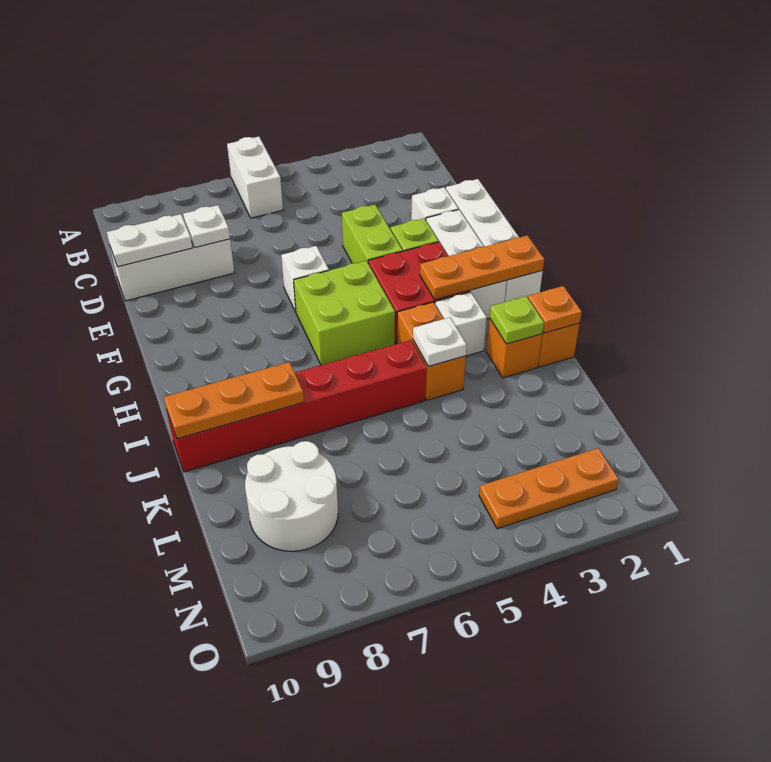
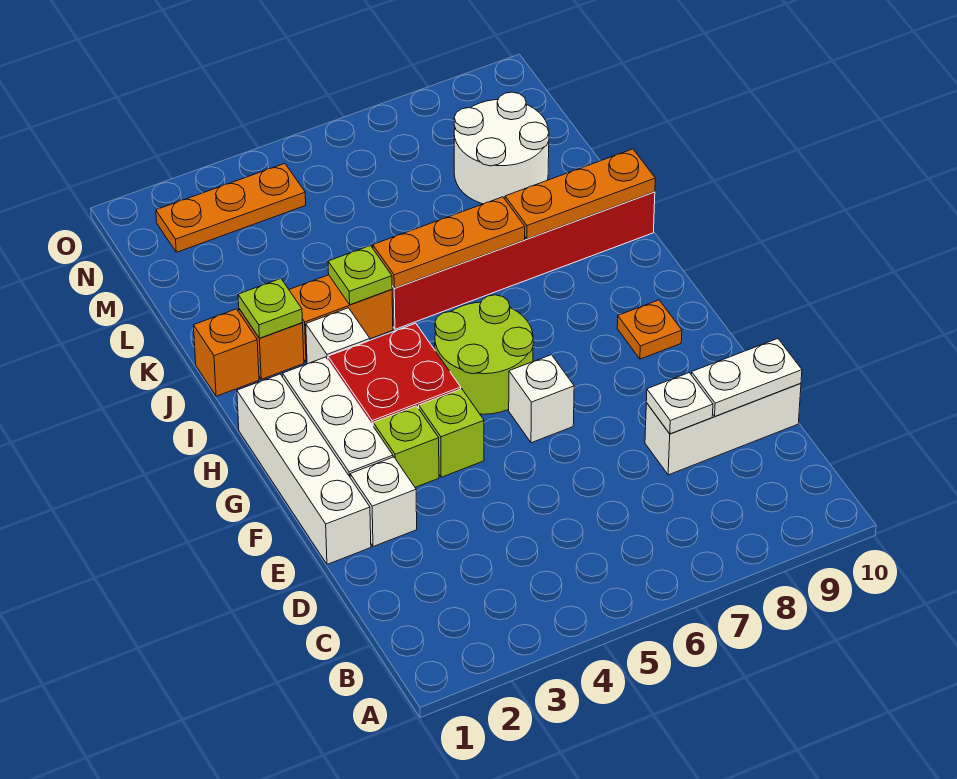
white 1x2 brick [227,137,283,218] -> none
lime 1x2 brick [342,205,403,263] -> lime 1x1 brick [419,389,484,477]
lime 2x2 brick [294,261,395,365] -> lime 2x2 round brick [435,295,533,414]
orange 1x3 plate [420,235,544,300] -> orange 1x3 plate moved to [373,197,525,288]
orange 1x2 brick [397,302,466,400] -> orange 1x2 brick turned to [289,275,393,363]
orange 1x1 plate [528,286,582,333] -> orange 1x1 plate moved to [617,300,682,359]
white 1x1 plate [413,318,467,366] -> lime 1x1 plate [328,246,392,305]

